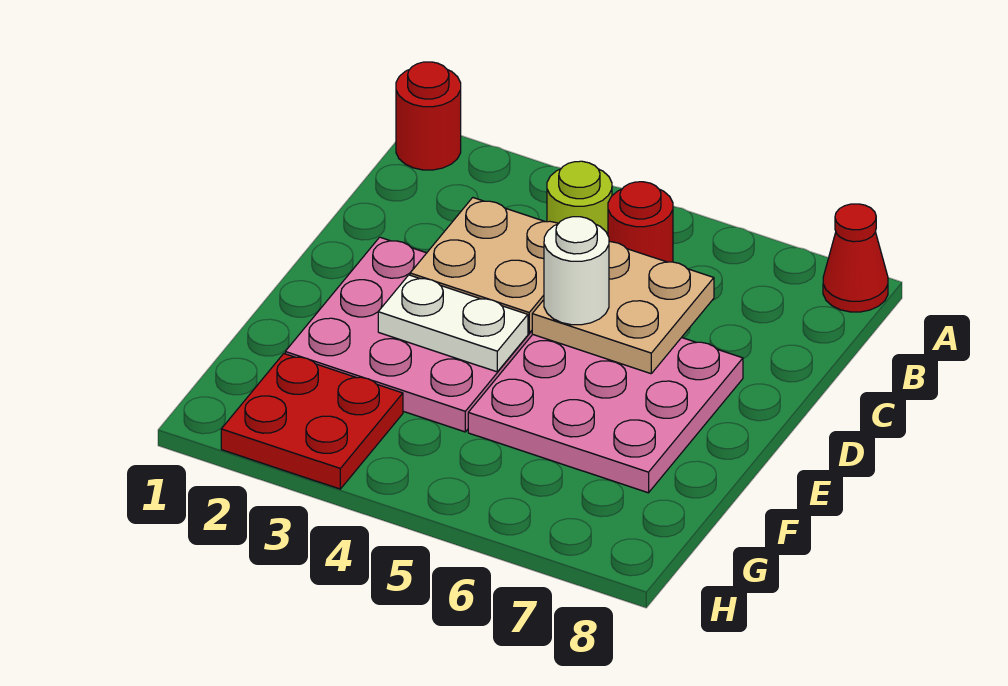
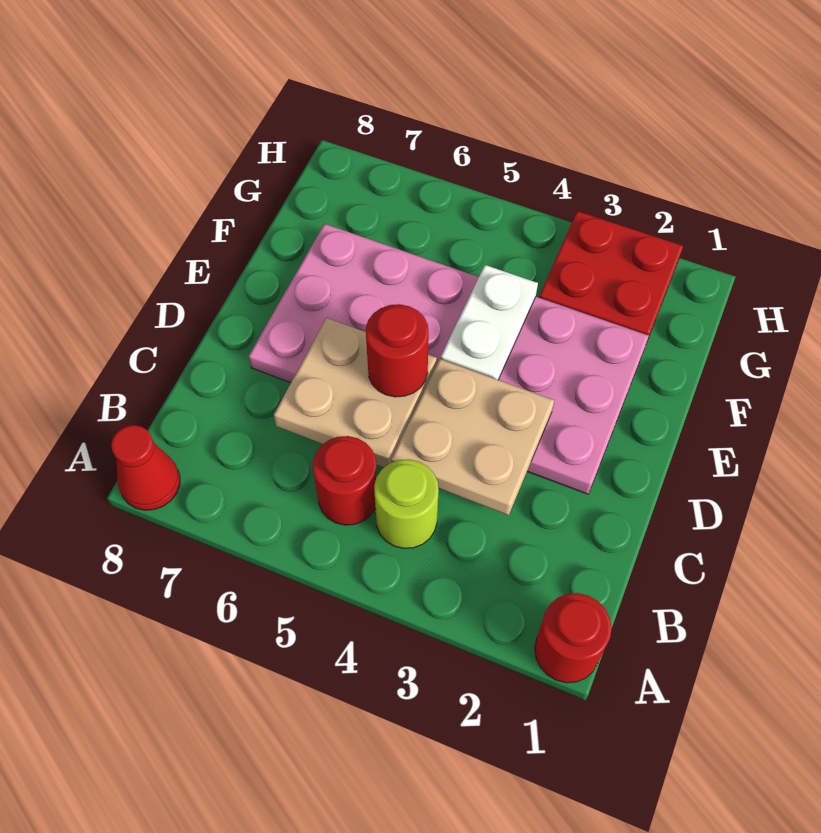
white 1x1 round brick [544,217,609,325] -> red 1x1 round brick [366,304,429,397]
white 1x2 plate [378,275,528,372] -> white 1x2 plate turned to [441,265,538,380]

